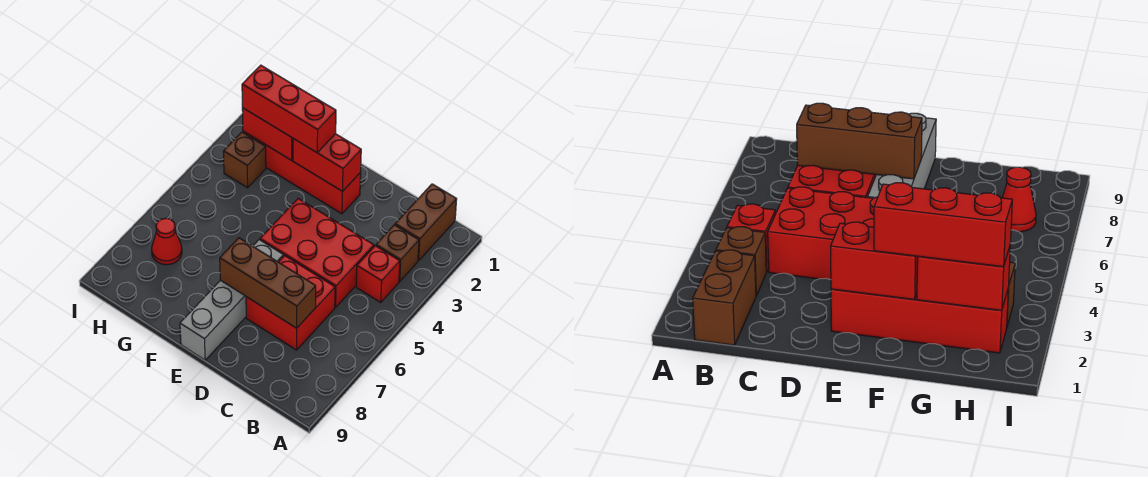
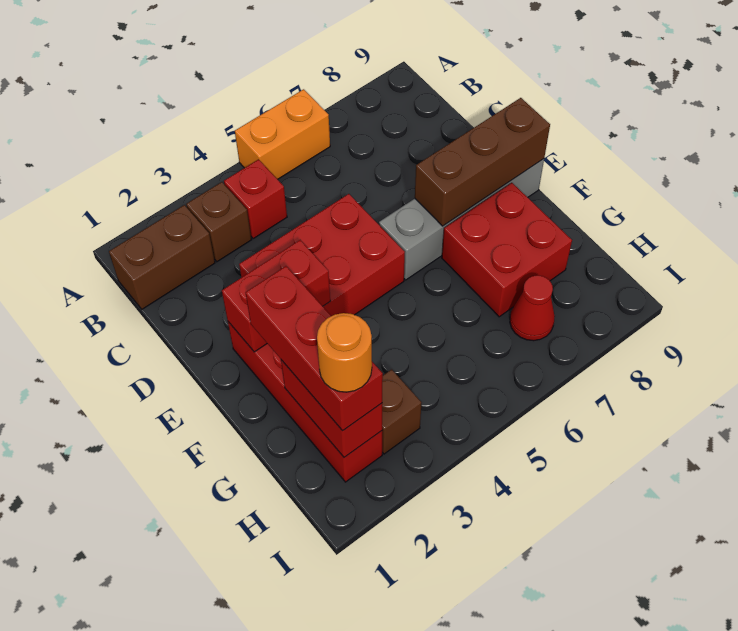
none -> orange 1x2 brick [235,89,330,179]
red 2x3 brick [260,198,374,307] -> red 2x3 brick turned to [239,194,405,316]
red 2x2 brick [246,256,335,350] -> red 2x2 brick moved to [442,183,572,317]
brown 1x3 brick [220,238,316,328] -> brown 1x3 brick turned to [415,98,550,226]
red 1x2 brick [293,134,361,191] -> red 1x2 brick turned to [222,240,330,352]
none -> orange 1x1 round brick [317,313,372,392]

